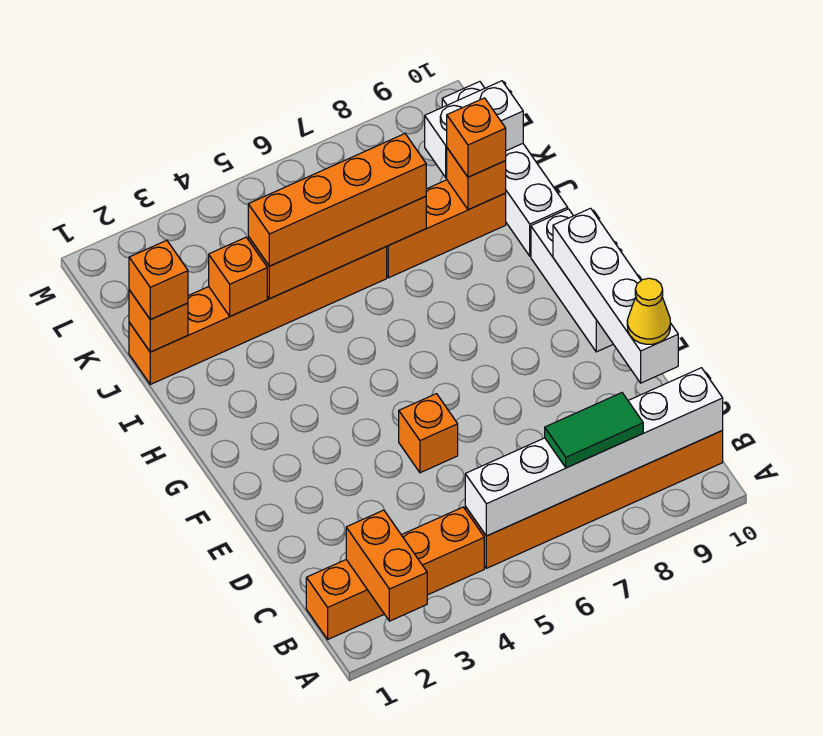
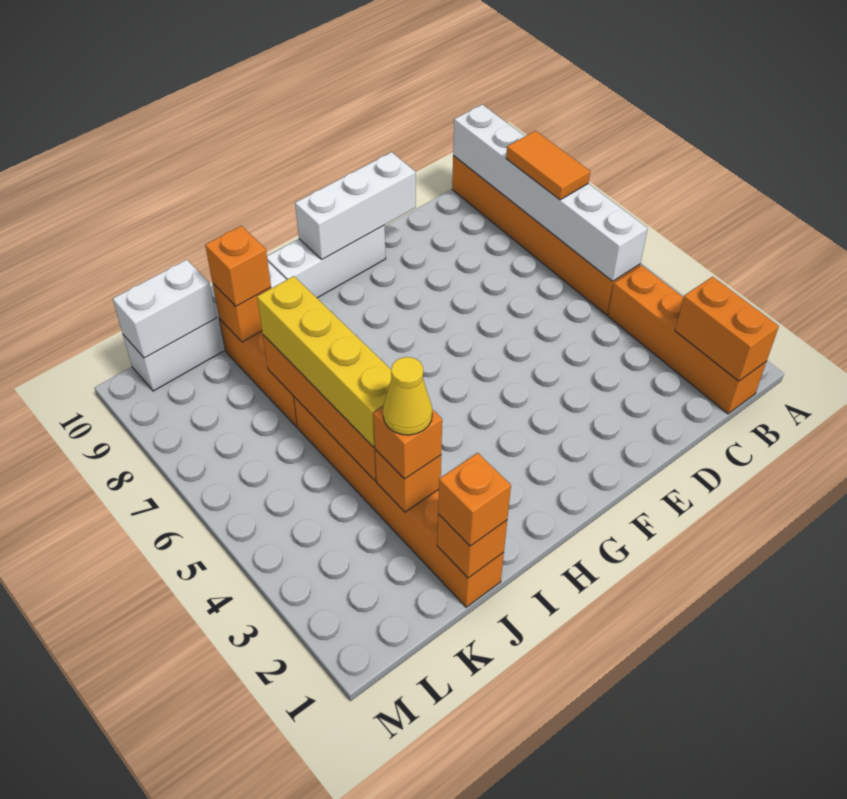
orange 1x2 brick [346,510,427,621] -> orange 1x2 brick turned to [675,277,779,381]
green 1x2 tile [545,393,643,468] -> orange 1x2 tile [506,131,590,200]
white 1x4 brick [553,208,678,383] -> white 1x3 brick [295,152,416,259]
yellow 1x1 cone [627,278,670,344] -> yellow 1x1 cone moved to [383,357,432,435]
orange 1x1 brick [399,394,458,473] -> orange 1x1 brick moved to [373,407,442,479]
orange 1x4 brick [248,134,426,266] -> yellow 1x4 brick [257,276,392,447]
white 1x2 brick [425,81,523,178] -> white 1x2 brick turned to [113,260,216,358]

